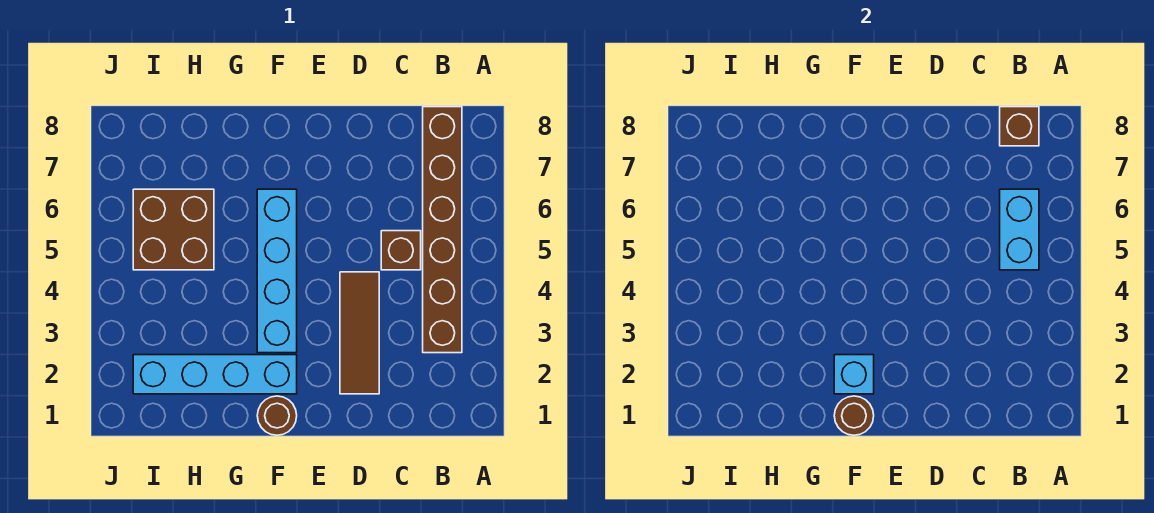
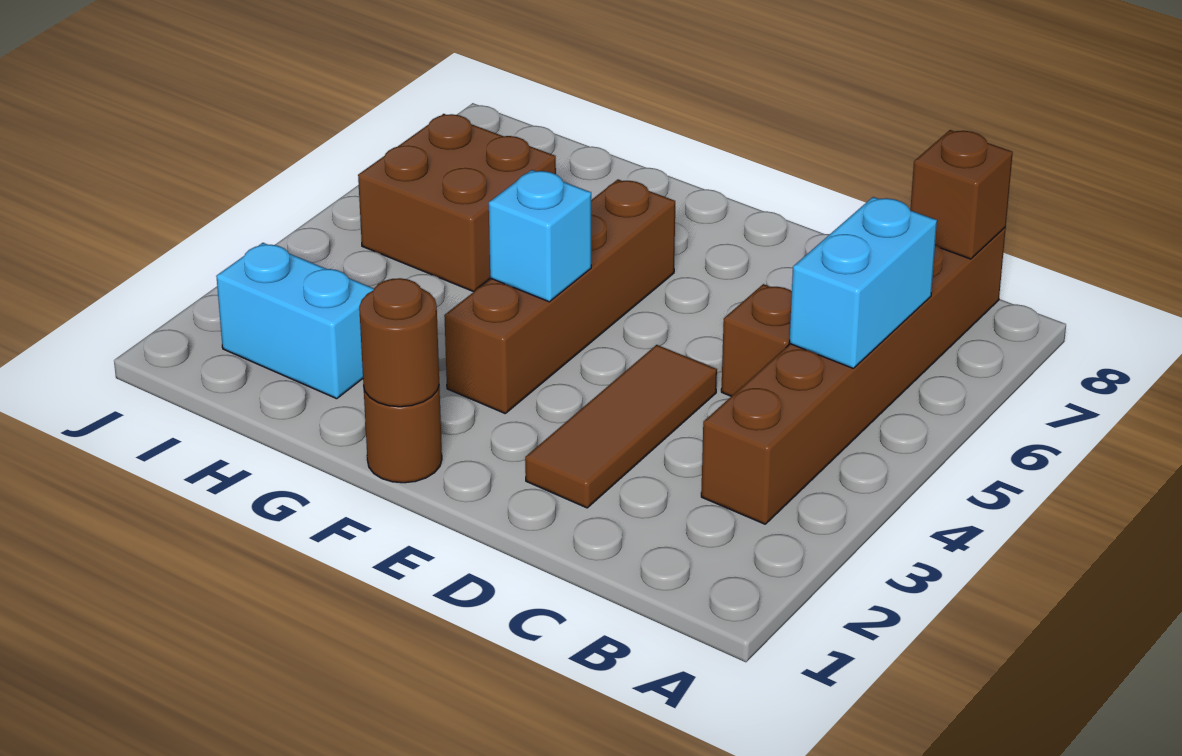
cyan 1x4 brick [133,355,297,394] -> cyan 1x2 brick [216,243,374,399]
cyan 1x1 brick [834,355,874,394] -> cyan 1x1 brick moved to [489,170,591,302]
cyan 1x4 brick [257,189,297,353] -> brown 1x4 brick [444,179,675,413]

